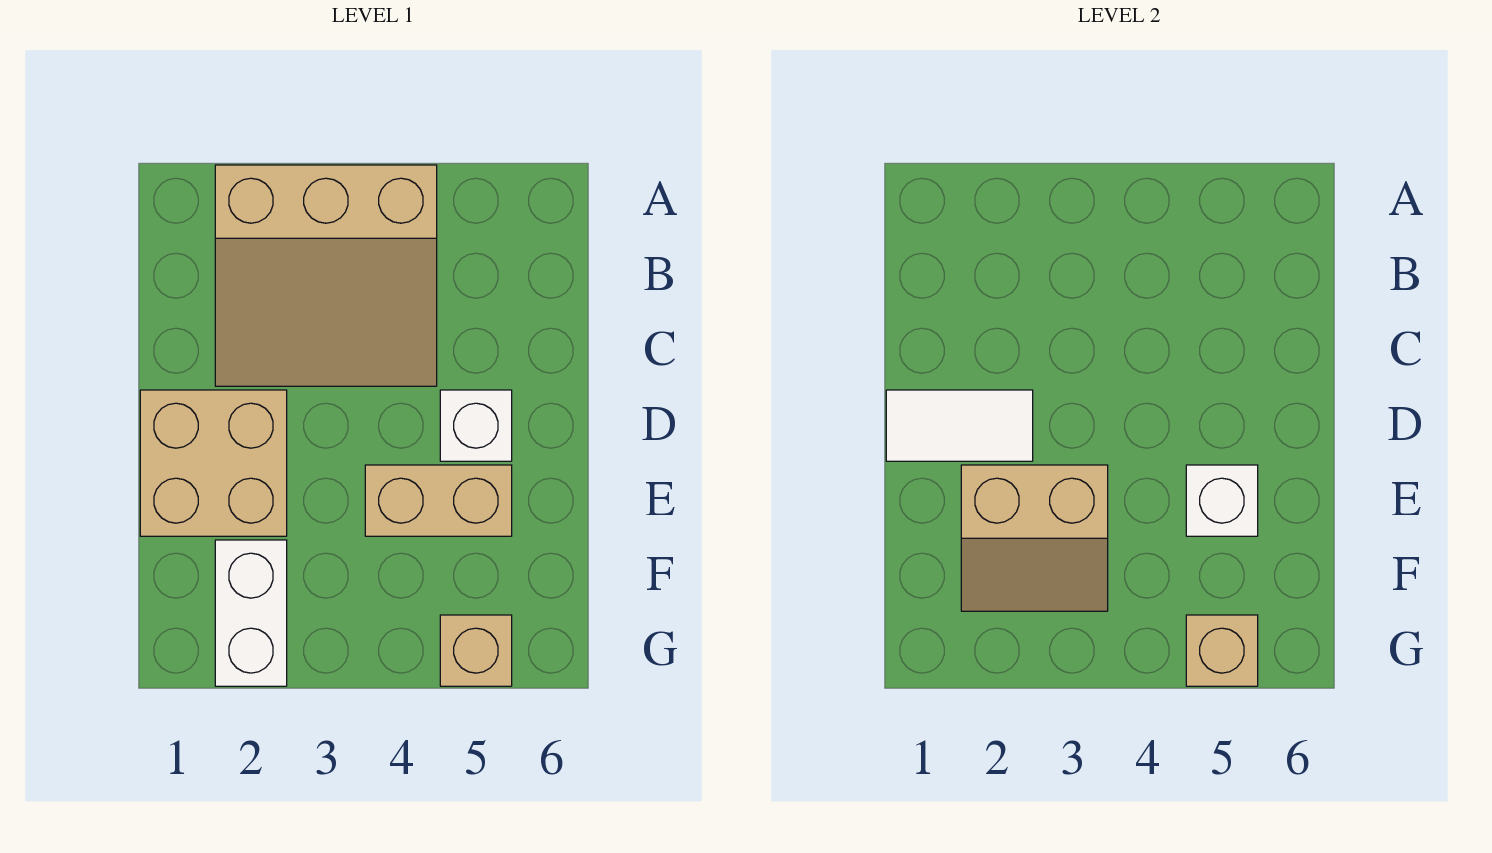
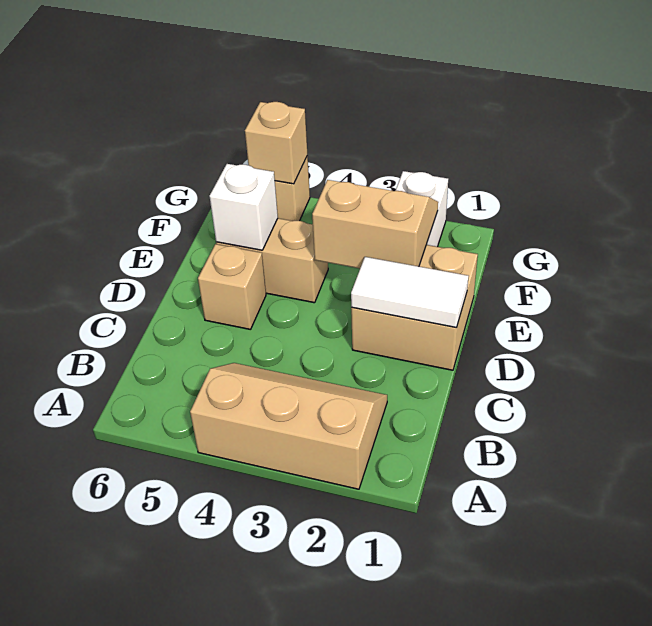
tan 3x3 slope [215,165,437,386] -> tan 2x3 slope [190,363,387,489]
white 1x1 brick [440,390,512,461] -> tan 1x1 brick [198,244,266,330]

